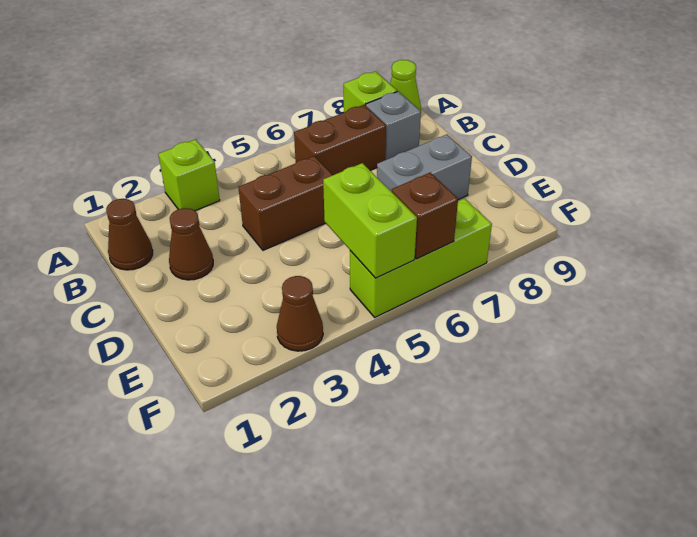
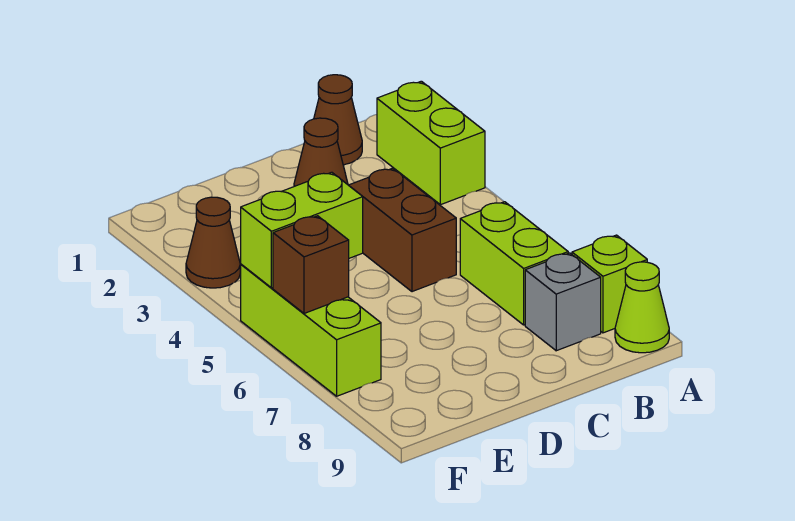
lime 1x1 brick [158,140,220,211] -> lime 1x2 brick [377,81,485,205]
brown 1x2 brick [294,105,386,175] -> lime 1x2 brick [460,202,568,325]
grey 1x2 brick [377,134,472,200] -> none

